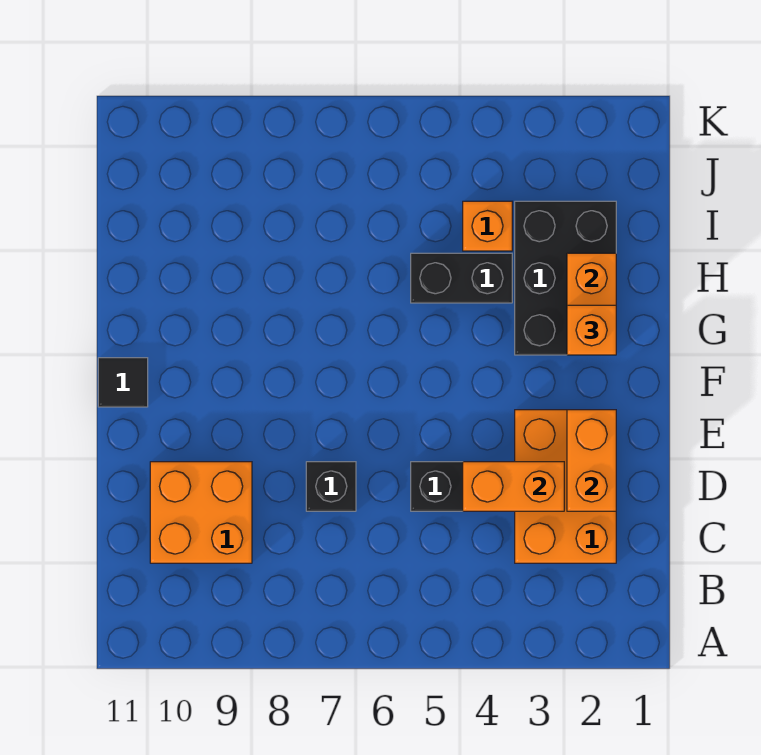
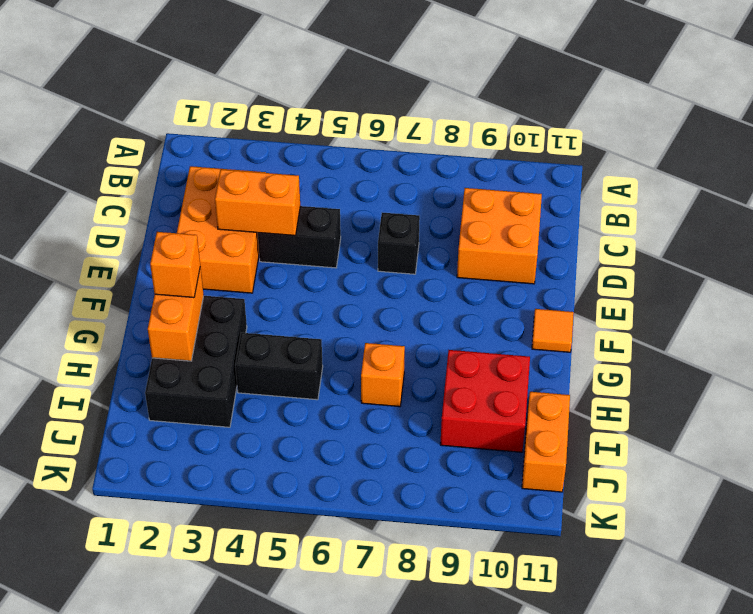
orange 1x2 brick [567,410,616,511] -> orange 1x2 brick moved to [522,392,570,492]
black 1x1 tile [98,358,148,407] -> orange 1x1 tile [532,309,574,352]
none -> red 2x2 brick [440,350,530,452]
orange 1x1 brick [463,201,512,251] -> orange 1x1 brick moved to [361,343,405,407]

